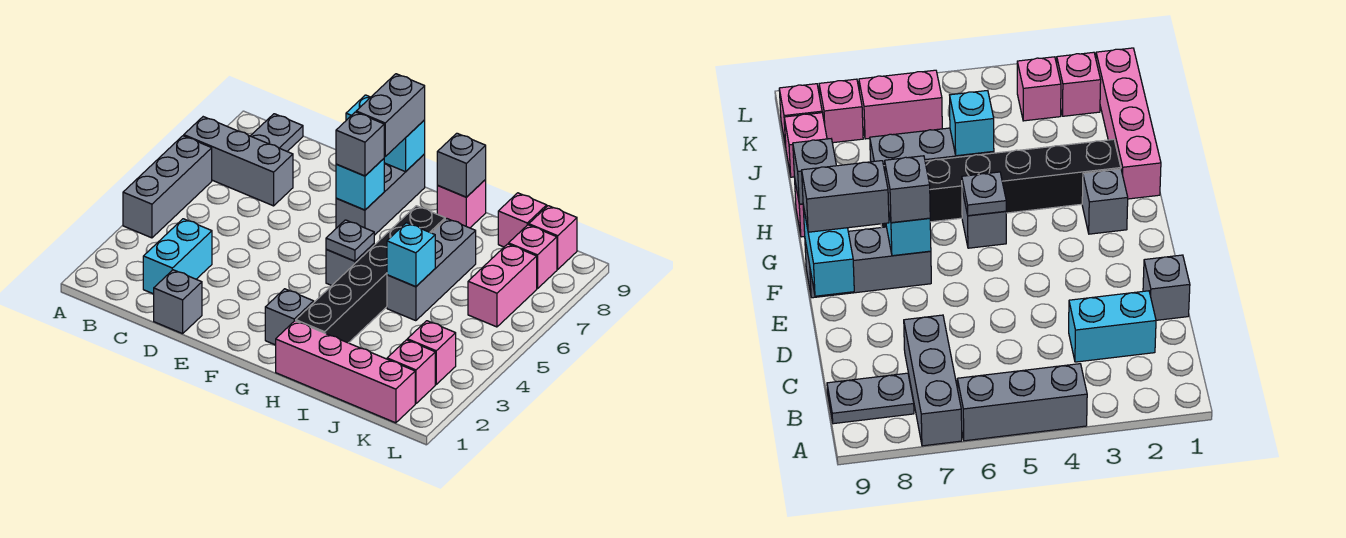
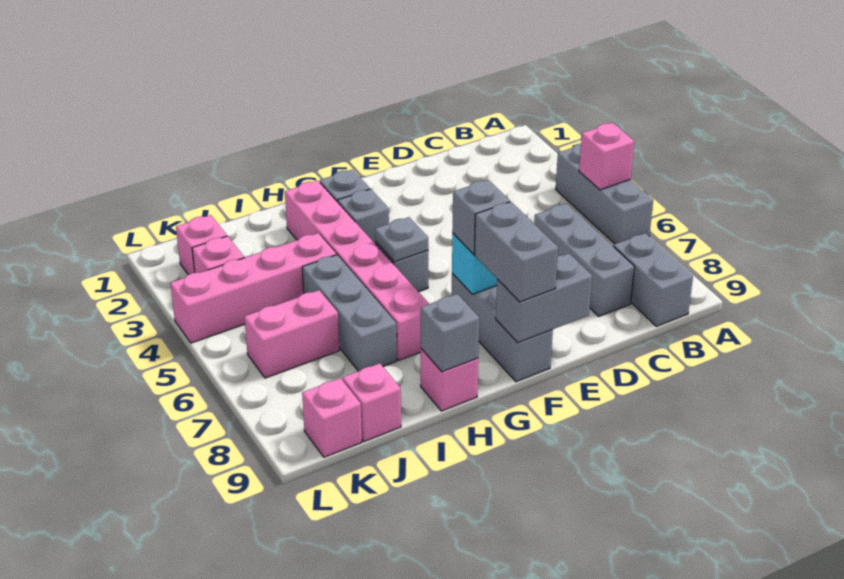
grey 1x3 brick [184,117,293,206] -> grey 1x3 brick turned to [534,204,635,316]
grey 1x2 plate [251,114,303,151] -> grey 1x2 brick [613,233,693,326]
cyan 1x2 brick [143,219,212,294] -> none
grey 1x1 brick [154,270,202,334] -> grey 1x1 brick moved to [338,189,389,243]
cyan 1x2 brick [346,95,425,172] -> grey 1x2 brick [496,253,592,343]
pink 1x4 brick [276,321,415,423] -> pink 1x4 brick moved to [170,233,336,343]
black 1x6 brick [296,206,445,343] -> pink 1x6 brick [285,181,429,360]
cyan 1x1 brick [387,223,435,287] -> none
pink 1x2 brick [468,244,537,327] -> pink 1x2 brick turned to [244,290,339,378]
pink 1x1 brick [509,225,557,289] -> pink 1x1 brick moved to [579,123,634,190]

